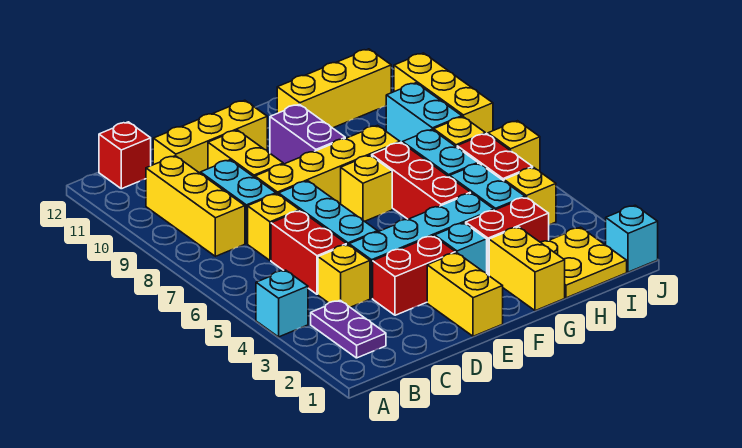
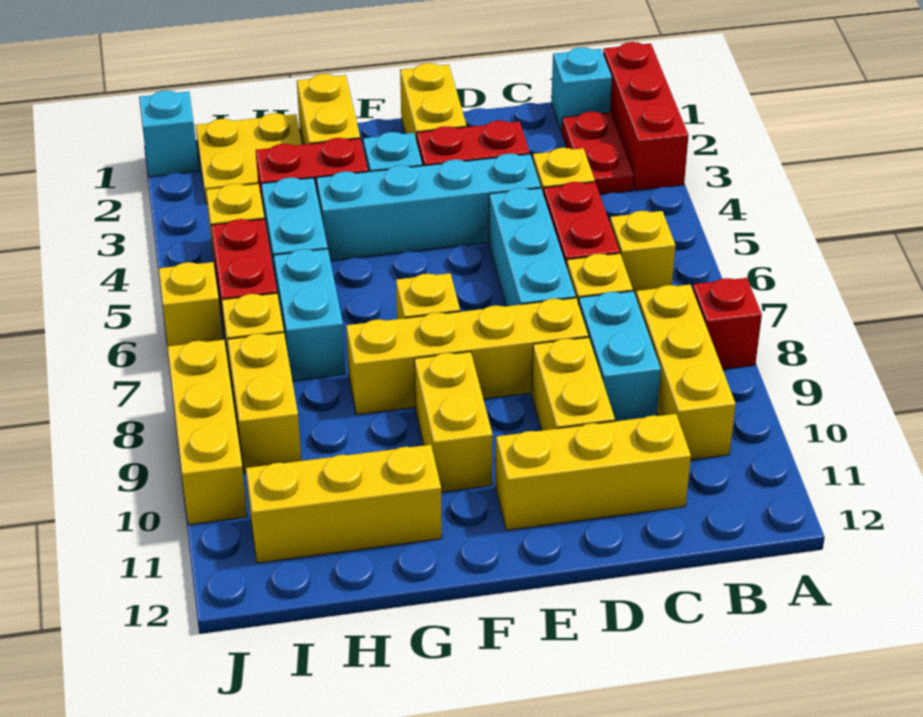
cyan 1x1 brick [256,270,308,337] -> cyan 1x1 brick moved to [551,47,612,132]
purple 1x2 plate [311,300,386,358] -> red 1x2 plate [562,112,634,194]
none -> yellow 1x1 brick [610,211,675,297]
red 1x1 brick [99,122,151,189] -> red 1x1 brick moved to [693,278,762,369]
purple 1x2 brick [270,104,345,164] -> yellow 1x2 brick [414,352,493,492]
red 1x3 brick [372,142,471,219] -> red 1x3 brick moved to [603,42,689,191]
cyan 1x2 brick [386,83,462,143] -> yellow 1x2 brick [227,333,301,472]

